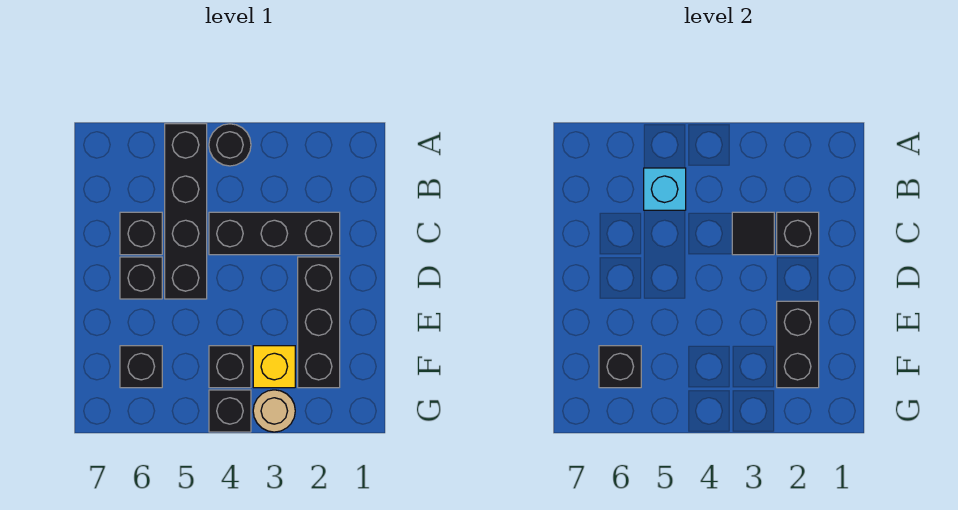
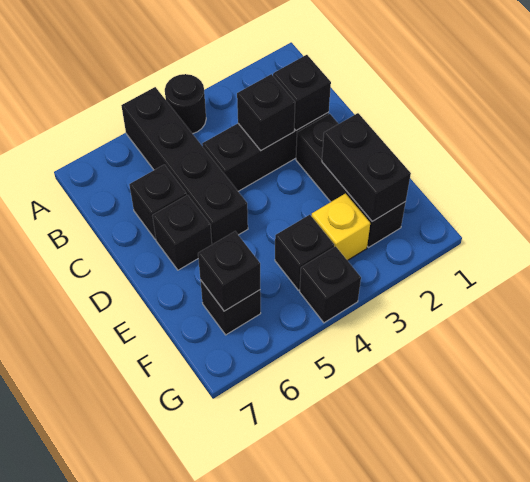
cyan 1x1 brick [644,168,686,210] -> none
black 1x1 tile [732,212,774,255] -> black 1x1 brick [237,74,295,150]
tan 1x1 round brick [253,390,295,432] -> none

